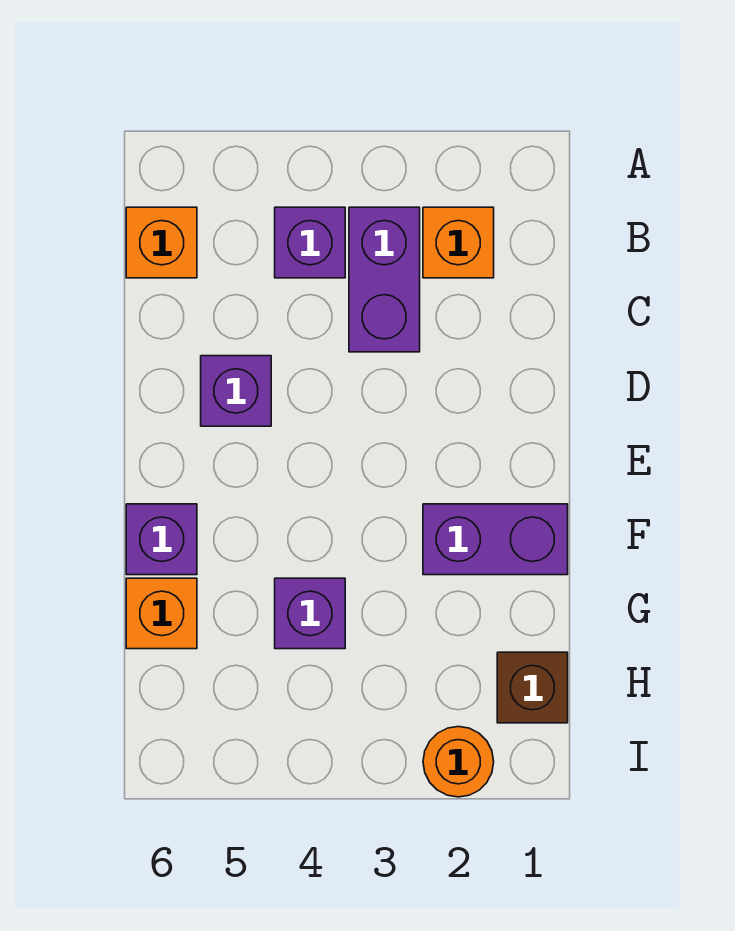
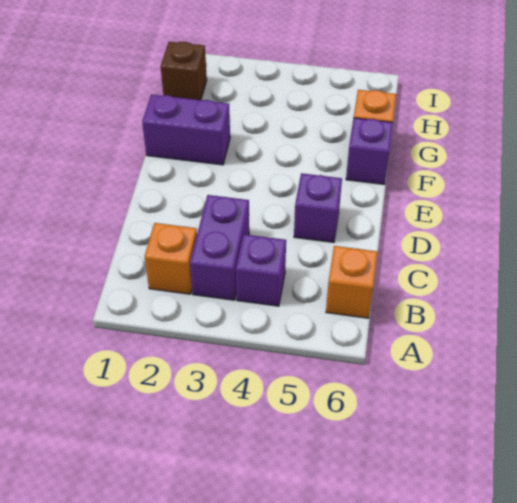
purple 1x1 brick [275,578,345,649] -> none
orange 1x1 round brick [423,727,494,797] -> none

